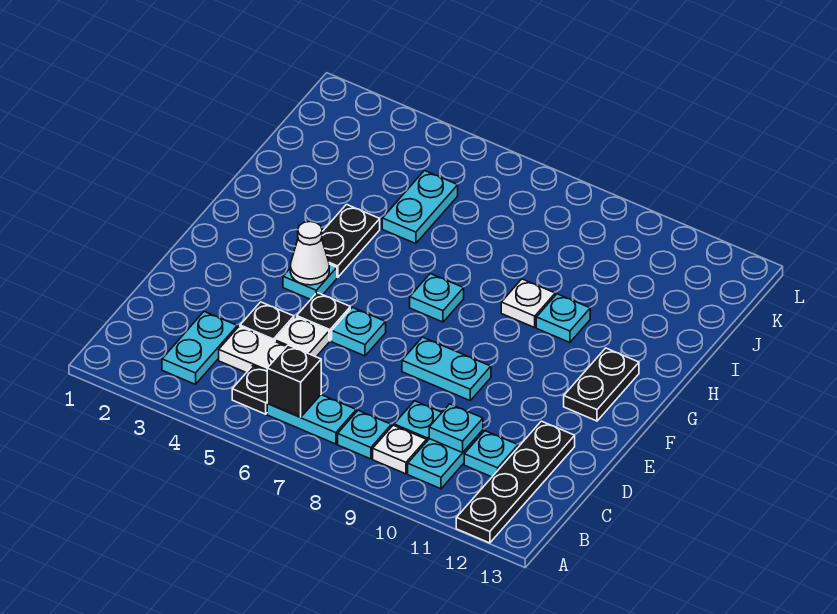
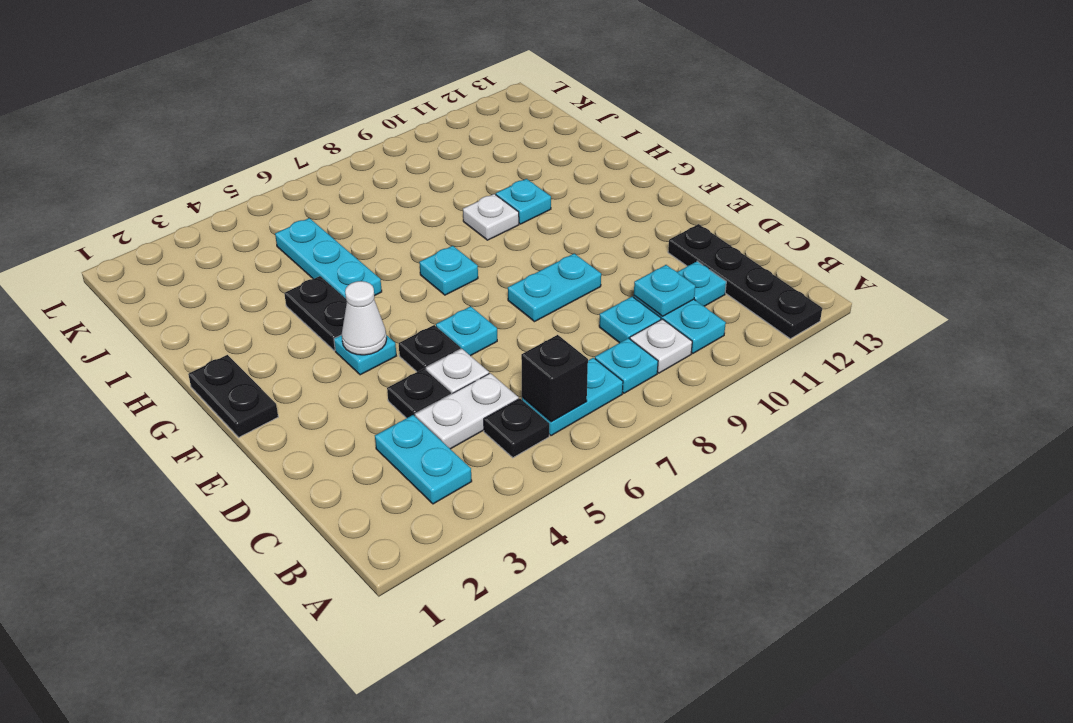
black 1x2 plate [564,348,639,421] -> black 1x2 plate moved to [188,355,278,437]
cyan 1x2 plate [382,171,458,244] -> cyan 1x3 plate [275,218,382,298]

